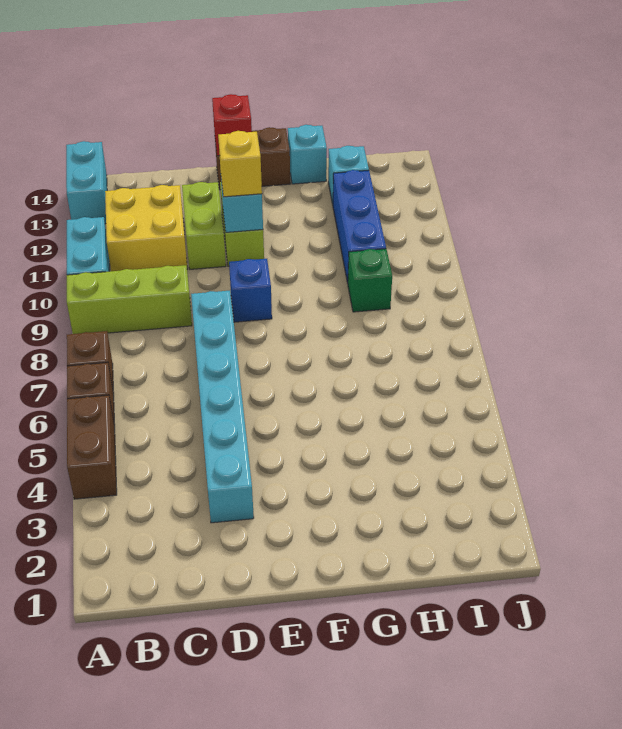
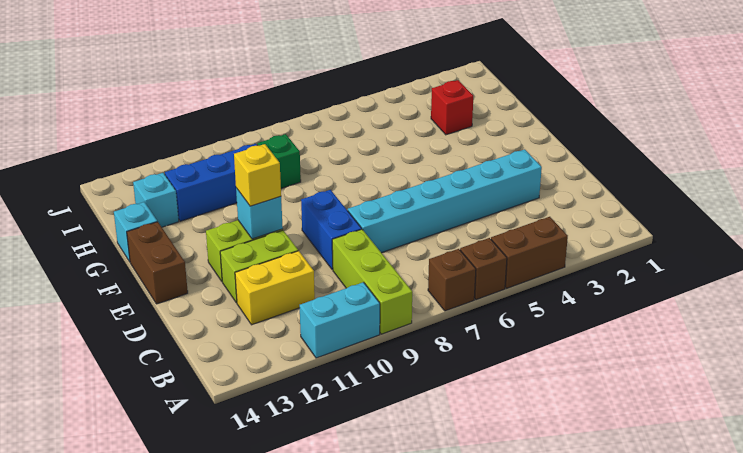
cyan 1x2 brick [66,141,107,224] -> none
yellow 2x2 brick [105,185,187,271] -> yellow 1x2 brick [235,251,315,325]
blue 1x1 brick [229,259,272,322] -> blue 1x2 brick [301,190,362,270]
red 1x1 brick [212,94,252,156] -> red 1x1 brick moved to [431,80,473,135]

